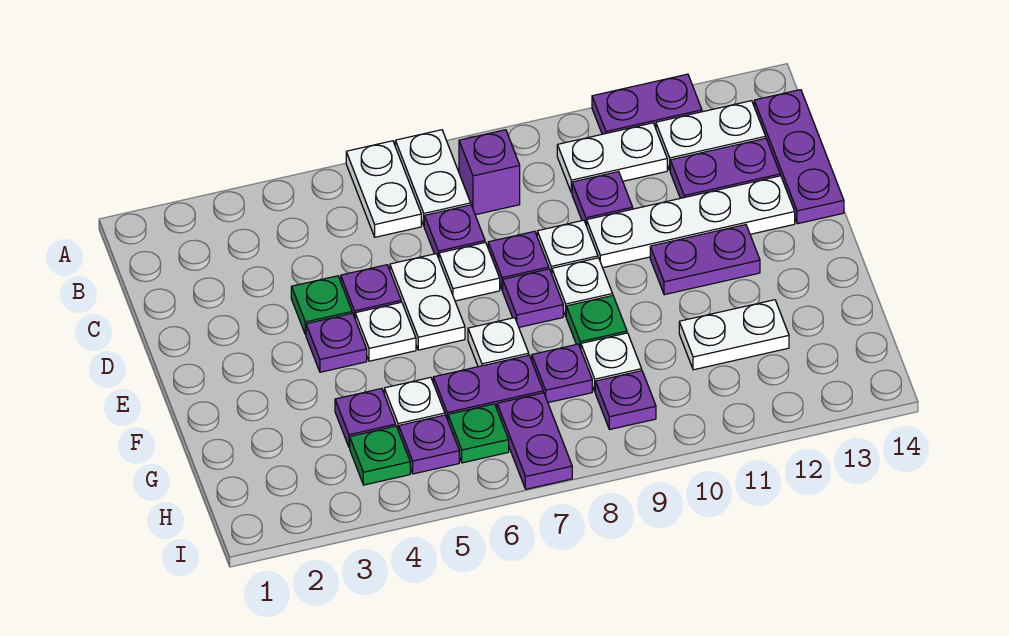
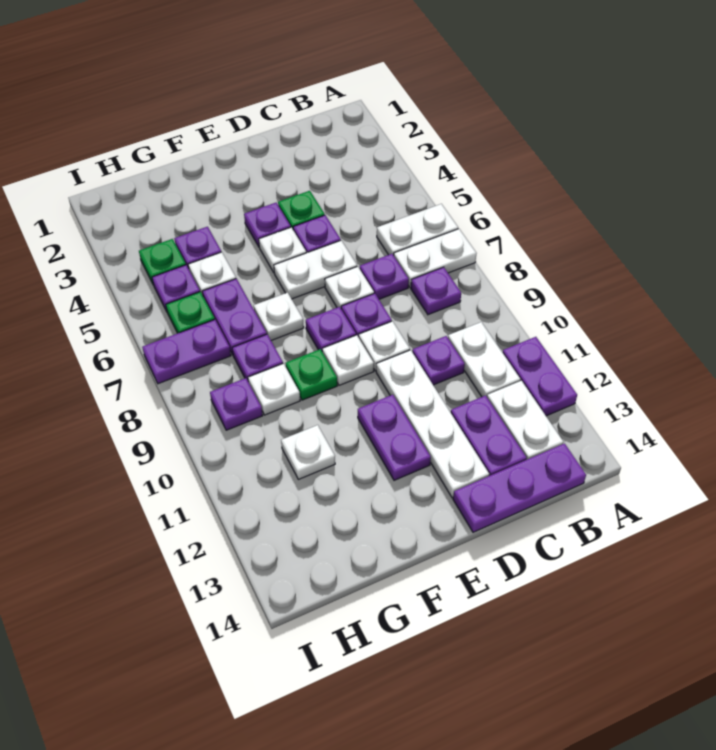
purple 1x1 brick [459,130,520,215] -> purple 1x1 plate [411,267,461,315]
white 1x2 plate [679,300,789,370] -> white 1x1 plate [281,425,335,479]

